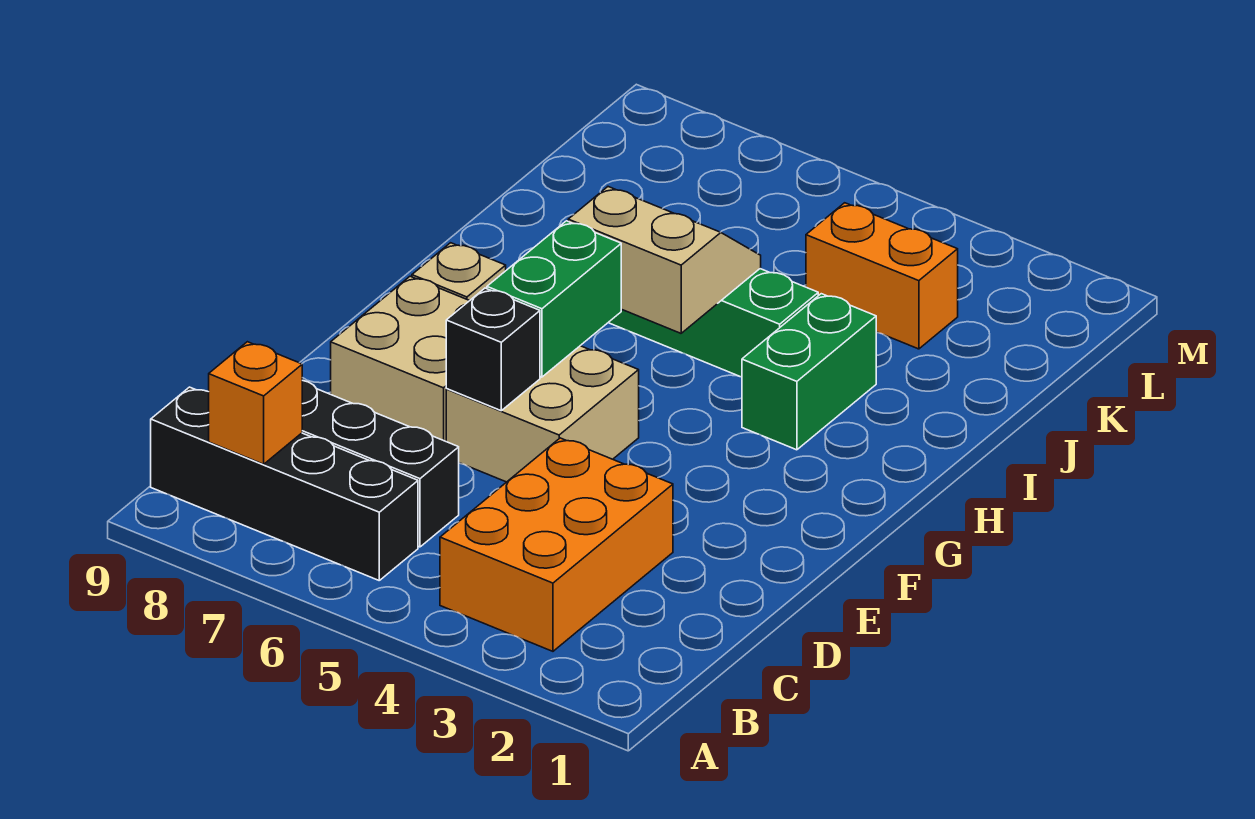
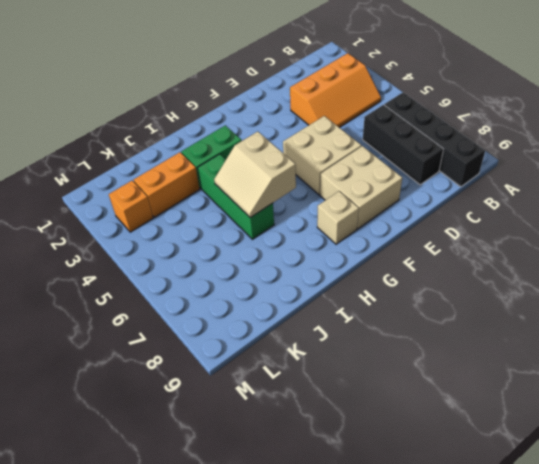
orange 2x3 brick [440,438,673,651] -> orange 2x3 slope [290,53,381,128]
orange 1x1 brick [209,342,302,464] -> orange 1x1 brick moved to [109,181,153,232]
black 1x1 brick [446,288,540,411] -> none
green 1x2 brick [487,221,621,377] -> none
orange 1x2 brick [806,203,958,349] -> orange 1x2 brick turned to [134,152,200,217]

